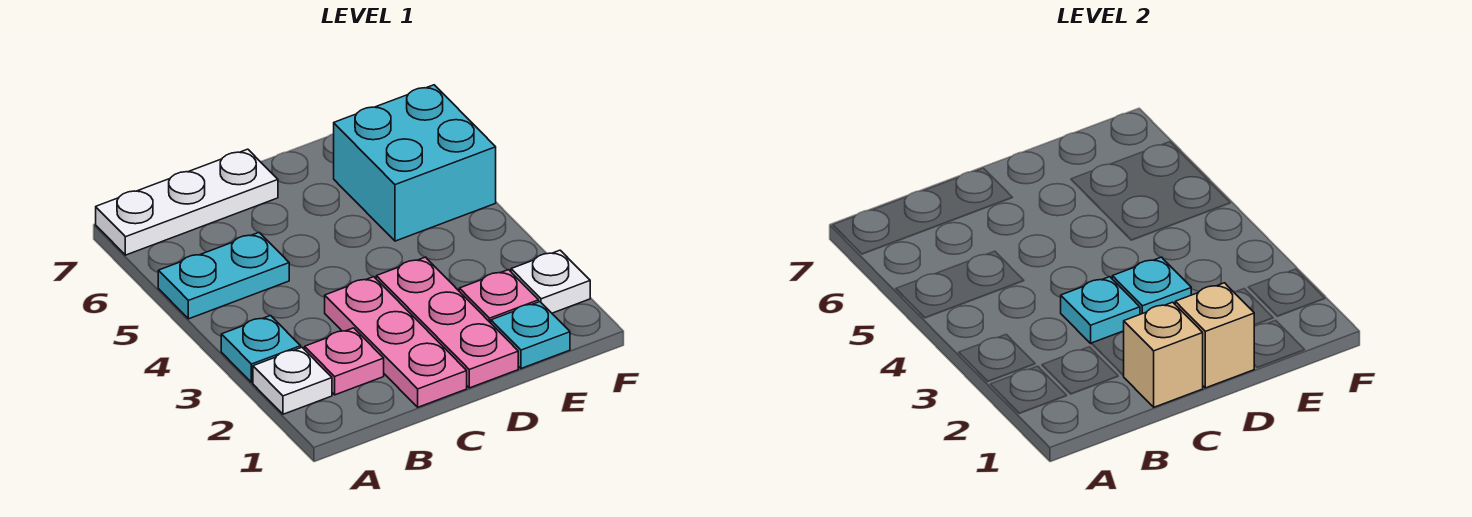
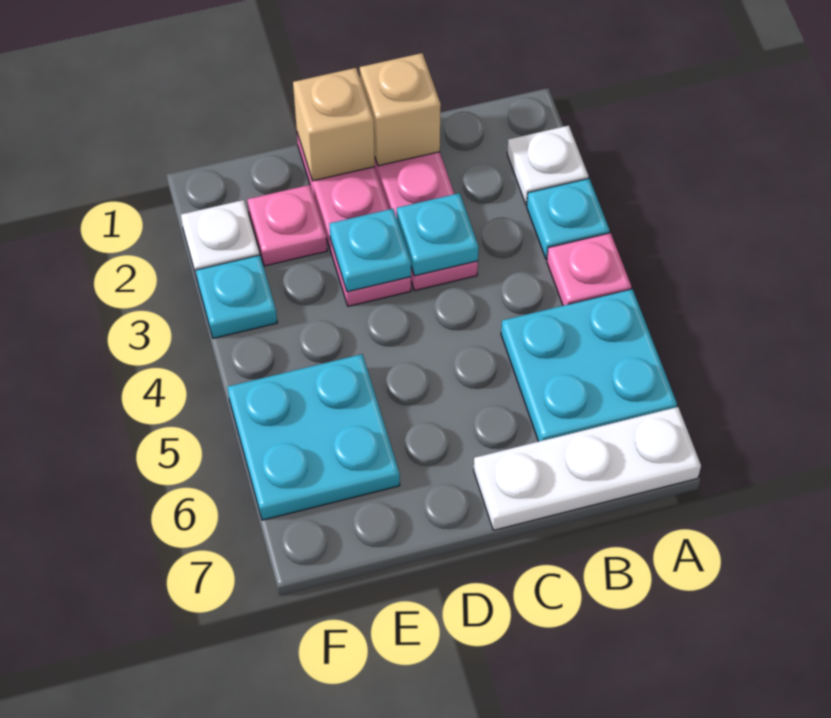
cyan 1x2 plate [158,233,289,319] -> cyan 2x2 plate [501,289,677,442]
pink 1x1 plate [305,328,384,395] -> pink 1x1 plate moved to [547,233,631,306]
cyan 1x1 plate [491,302,570,368] -> cyan 1x1 plate moved to [196,255,277,338]
cyan 2x2 brick [334,85,496,241] -> cyan 2x2 plate [228,354,400,520]

